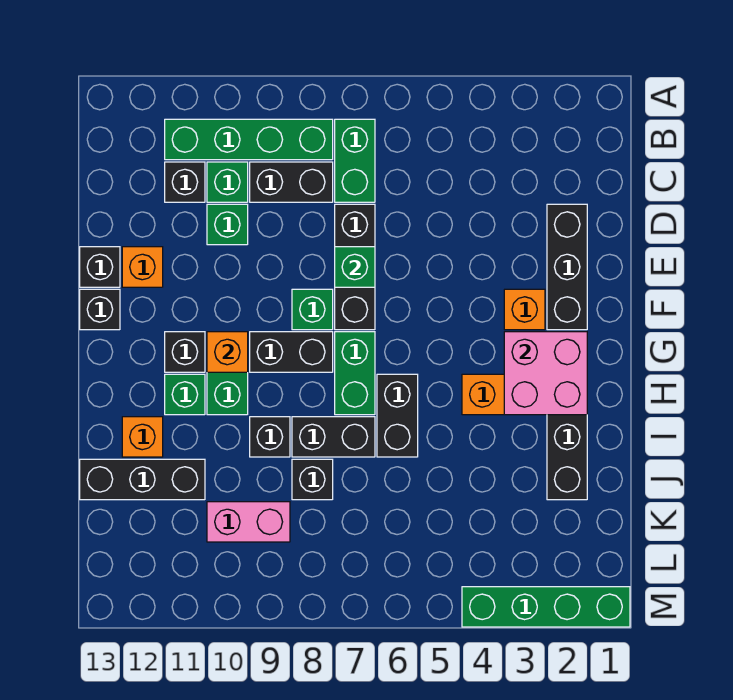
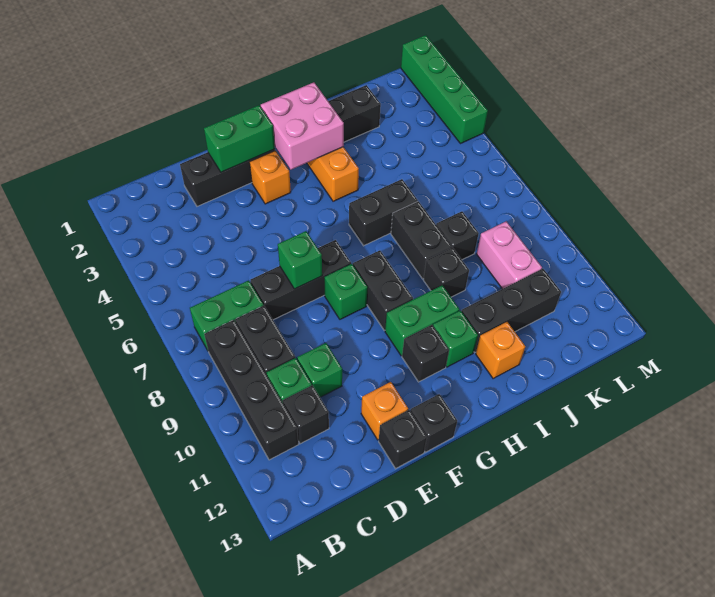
green 1x4 brick [165,119,333,160] -> black 1x4 brick [204,320,299,460]
green 1x2 brick [335,332,375,415] -> green 1x2 brick moved to [204,105,275,172]
orange 1x1 brick [207,332,248,372] -> none
black 1x3 brick [80,459,205,500] -> black 1x3 brick turned to [461,269,561,352]

